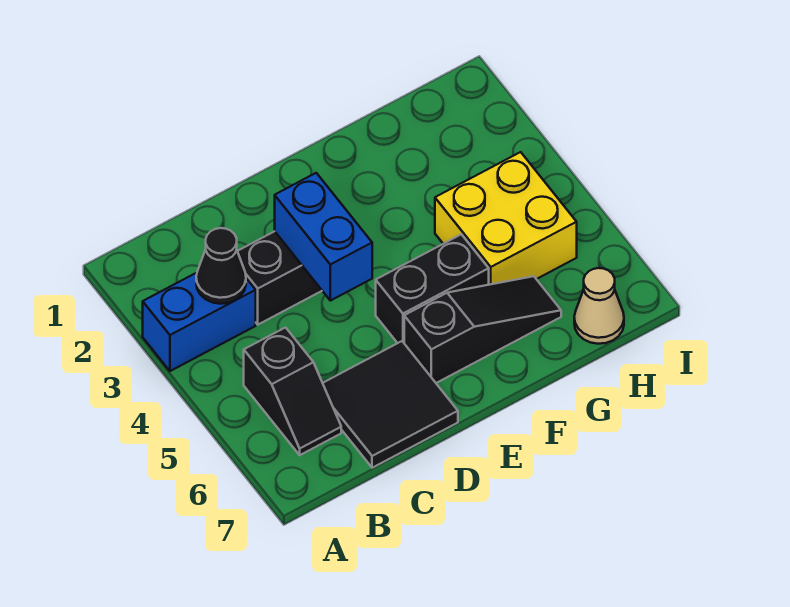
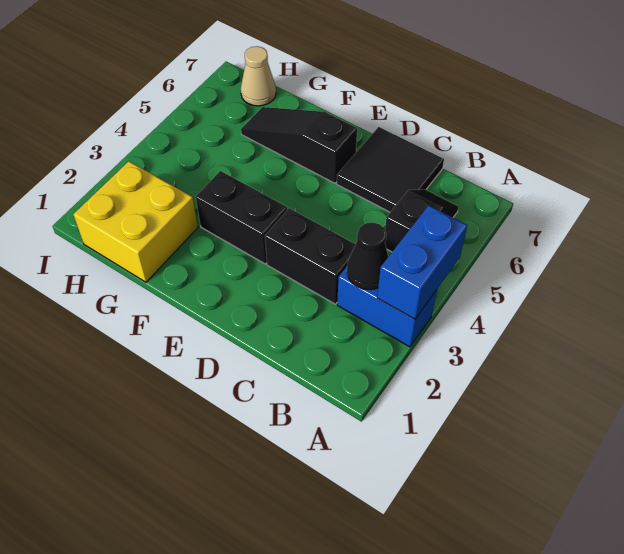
blue 1x2 brick [275,173,372,301] -> blue 1x2 brick moved to [377,205,467,319]
black 1x2 brick [376,234,489,343] -> black 1x2 brick moved to [196,171,287,264]
yellow 2x2 brick [435,152,577,285] -> yellow 2x2 brick moved to [73,161,198,282]

